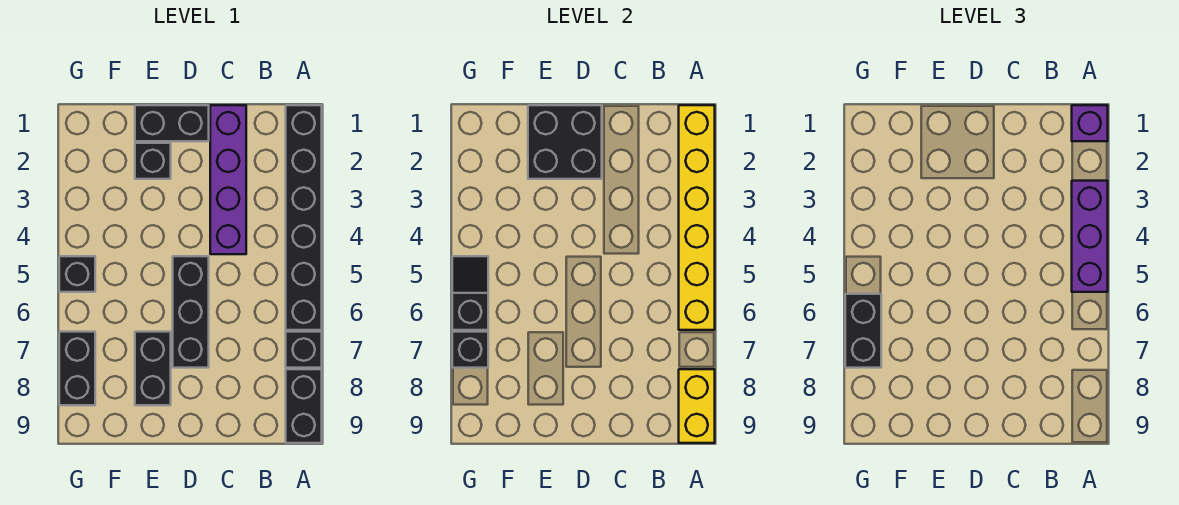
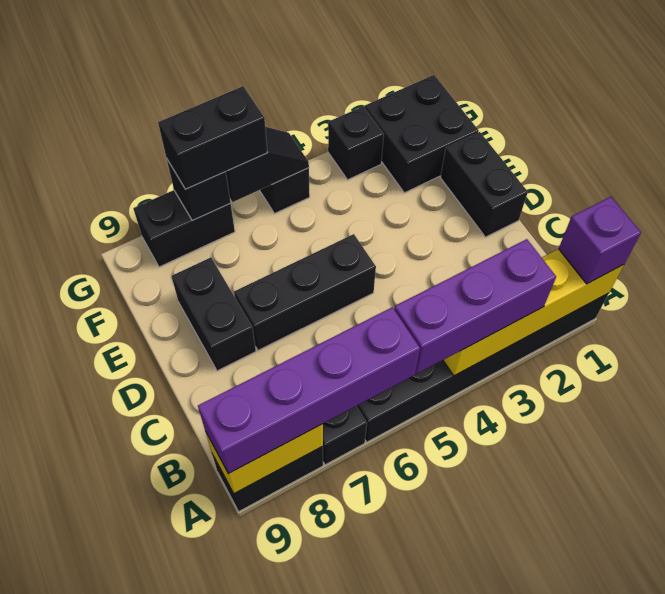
yellow 1x6 brick [679,105,715,330] -> yellow 1x4 brick [443,249,624,376]
purple 1x4 brick [210,105,246,254] -> purple 1x4 brick moved to [198,307,420,474]
black 2x2 brick [528,105,602,179] -> black 2x2 brick moved to [365,75,479,193]
black 1x1 brick [135,143,171,179] -> black 1x1 brick moved to [328,106,384,180]
black 1x2 brick [135,332,171,405] -> black 1x2 brick turned to [171,258,256,371]

